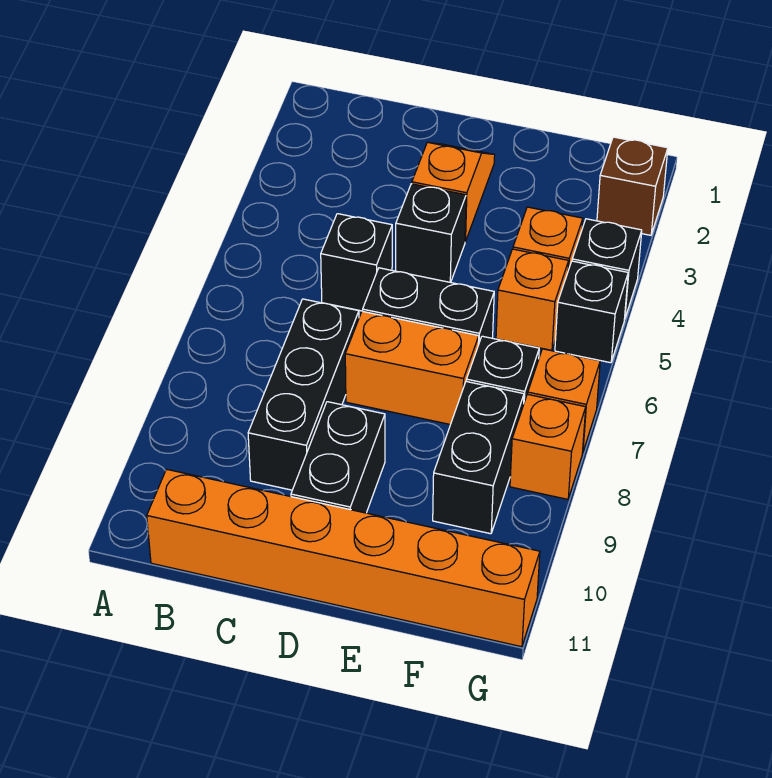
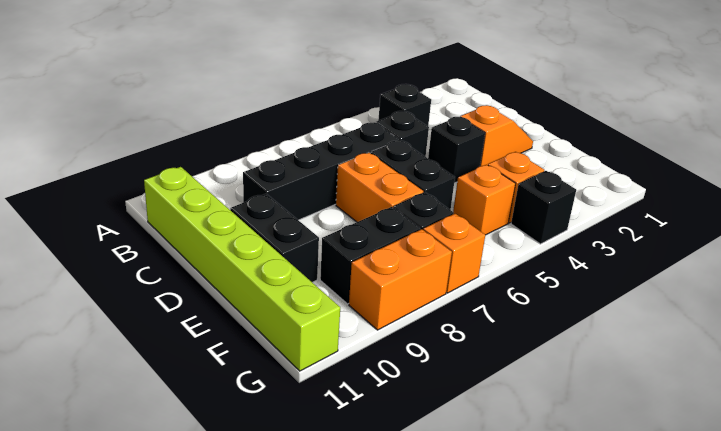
orange 1x6 brick [147,469,540,647] -> lime 1x6 brick [144,167,340,371]
black 1x3 brick [248,299,359,490] -> black 1x4 brick [243,122,399,220]
black 1x2 brick [291,402,385,513] -> black 1x2 brick turned to [230,194,319,282]
brown 1x1 brick [597,137,668,235] -> none
black 1x1 brick [555,261,628,363] -> black 1x1 brick moved to [378,84,431,126]
orange 1x1 brick [510,394,586,499] -> orange 1x2 brick [349,229,452,330]

